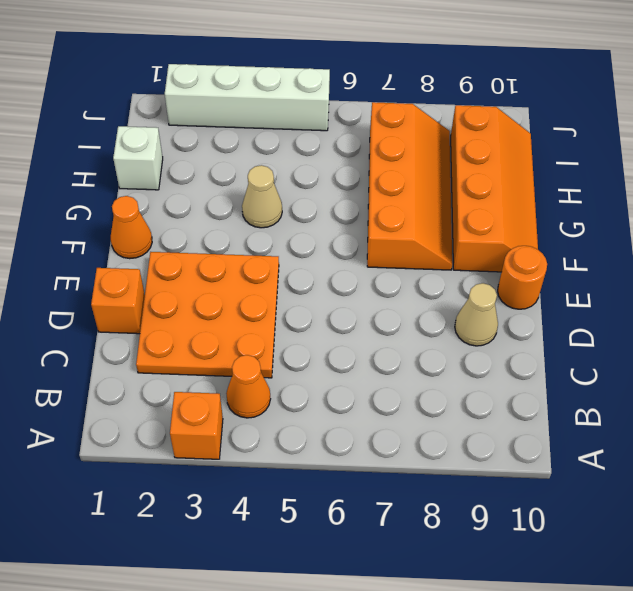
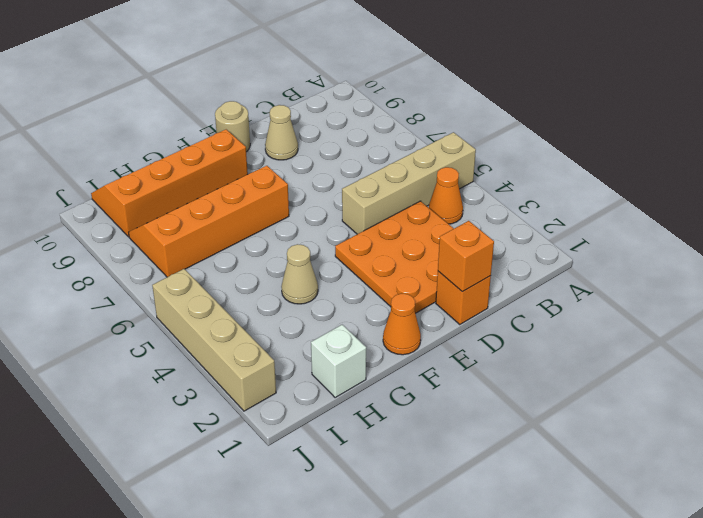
orange 1x1 brick [170,392,223,459] -> orange 1x1 brick moved to [438,221,494,292]
none -> tan 1x4 brick [342,132,476,234]
orange 1x1 round brick [498,246,547,309] -> tan 1x1 round brick [215,101,250,152]
white 1x4 brick [165,64,330,131] -> tan 1x4 brick [152,269,276,411]

